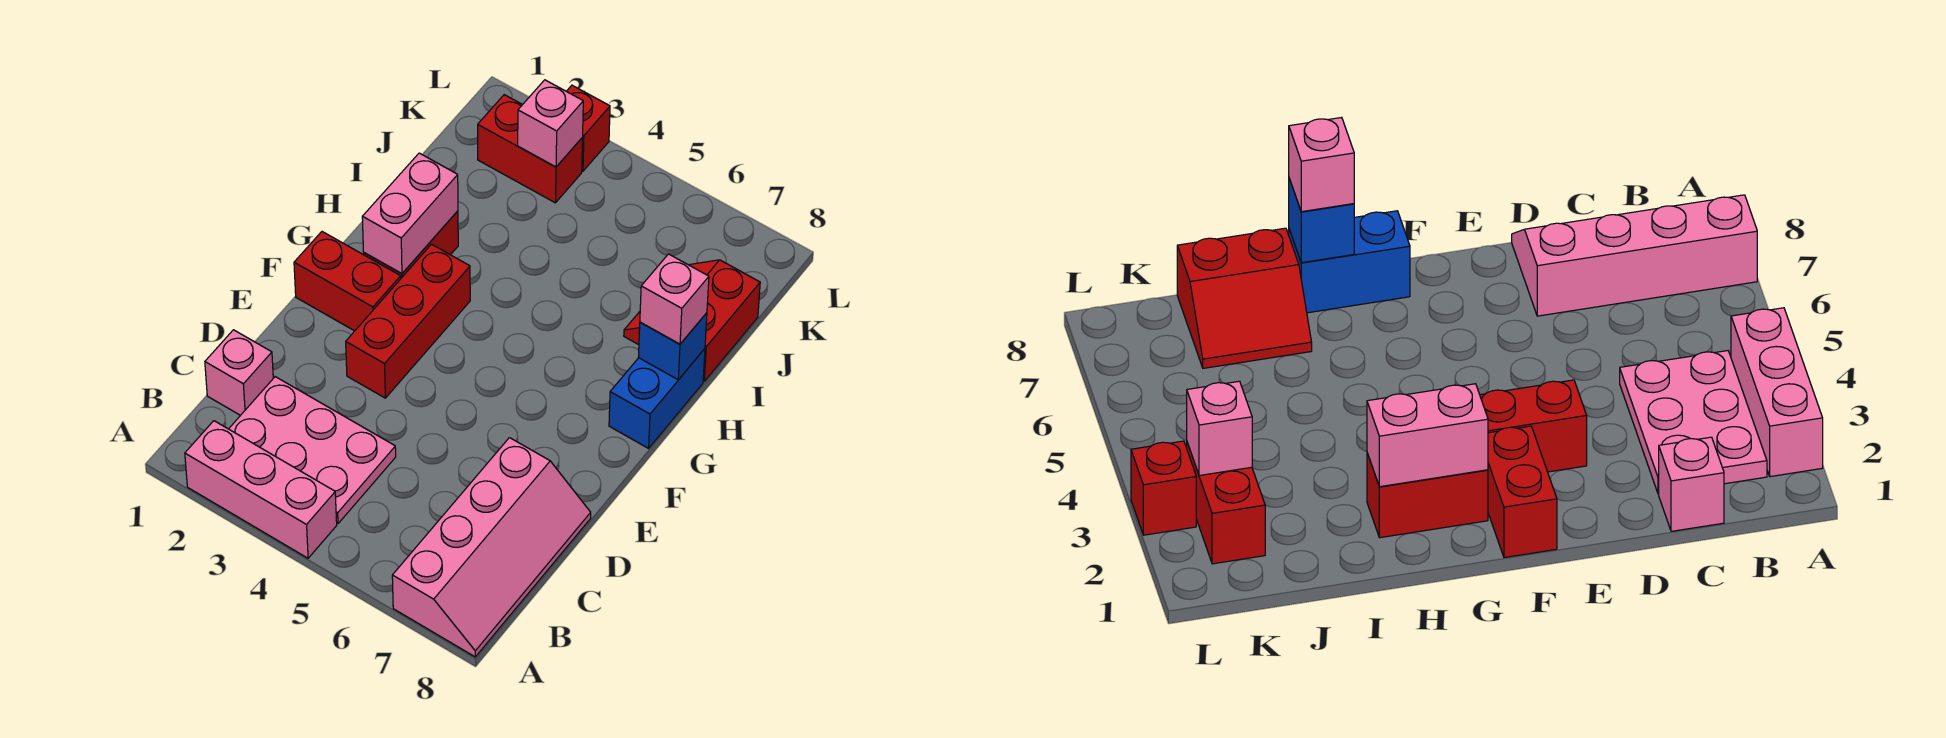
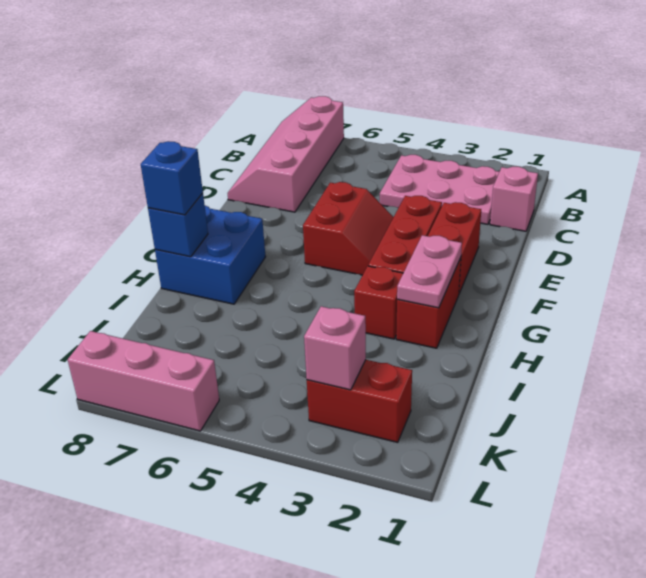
pink 1x3 brick [185,421,337,558] -> pink 1x3 brick moved to [68,331,219,431]
red 1x2 brick [294,232,401,331] -> red 1x2 brick turned to [428,202,481,294]
pink 1x2 brick [362,153,458,274] -> pink 1x2 plate [397,235,462,308]
blue 1x2 brick [609,349,705,448] -> blue 2x2 brick [155,206,266,304]
pink 1x1 brick [640,254,709,344] -> blue 1x1 brick [141,141,203,215]
red 2x2 slope [624,260,760,381] -> red 2x2 slope moved to [303,182,393,275]
red 1x1 brick [566,85,610,171] -> red 1x1 brick moved to [354,266,403,339]

